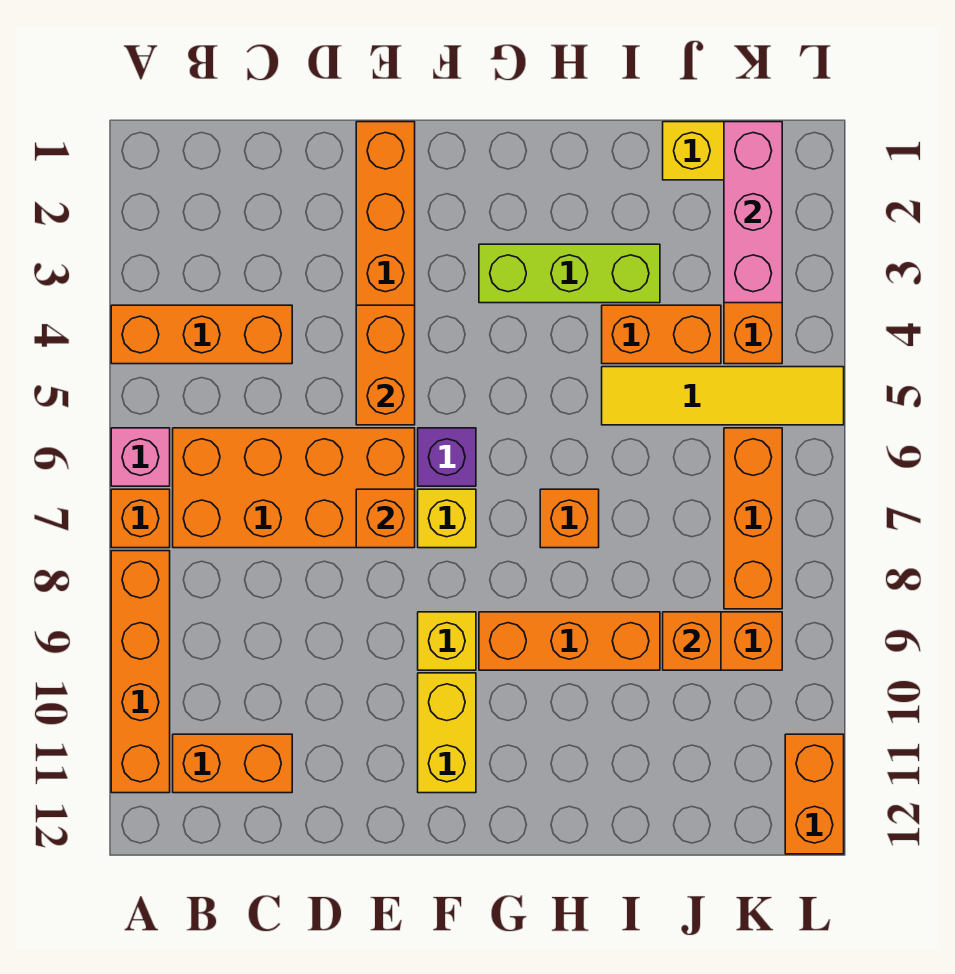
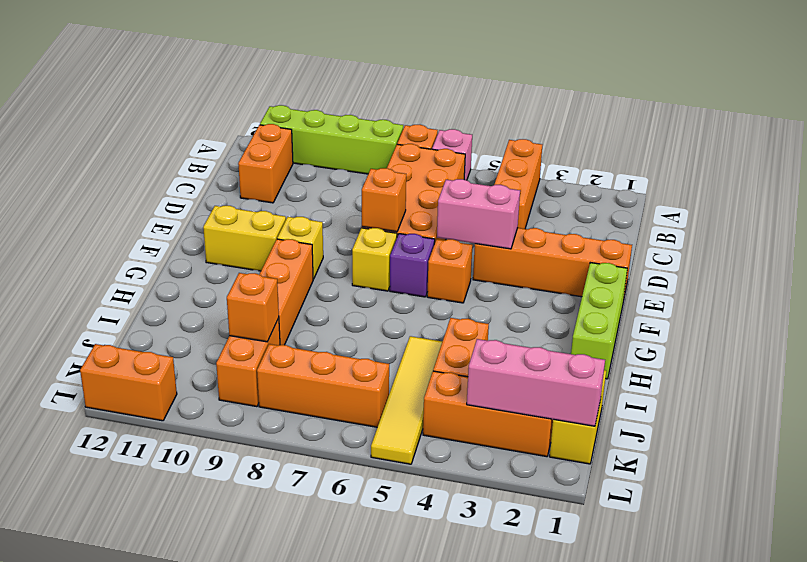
orange 1x4 brick [111,551,170,793] -> lime 1x4 brick [260,105,403,174]
orange 1x2 brick [356,305,415,425] -> pink 1x2 brick [437,179,520,249]
lime 1x3 brick [479,244,660,303] -> lime 1x3 brick moved to [571,263,627,379]
orange 1x1 brick [540,489,599,548] -> orange 1x1 brick moved to [427,239,472,303]

